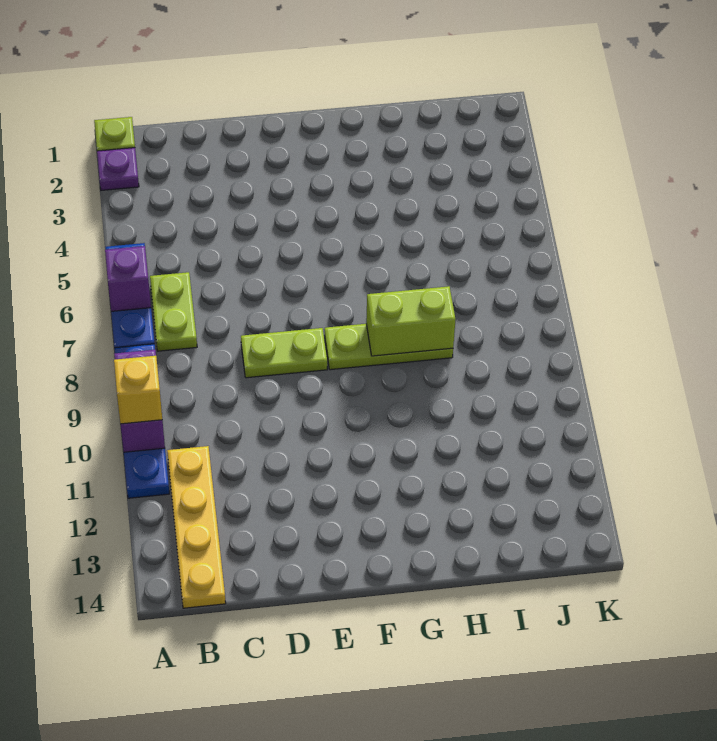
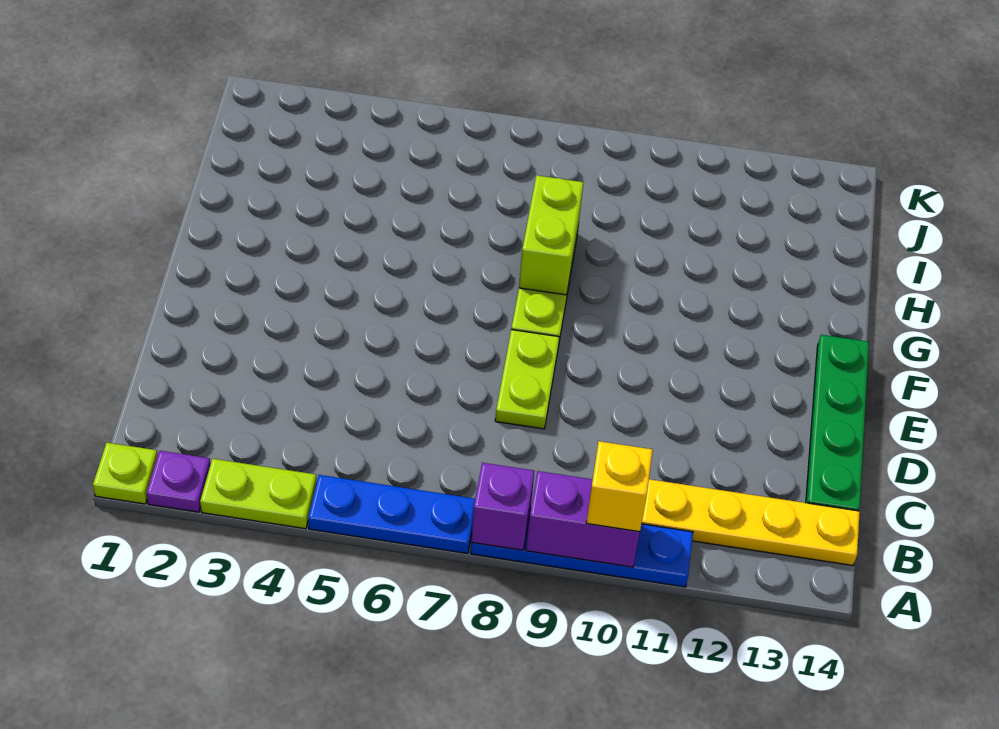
purple 1x1 brick [105,246,151,311] -> purple 1x1 brick moved to [471,463,535,550]
lime 1x2 plate [150,272,197,351] -> lime 1x2 plate moved to [200,459,317,529]
none -> green 1x4 plate [806,335,869,511]

